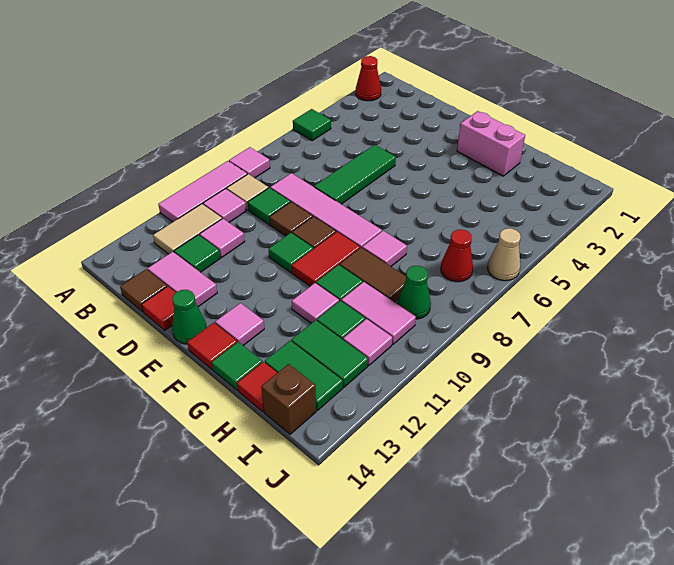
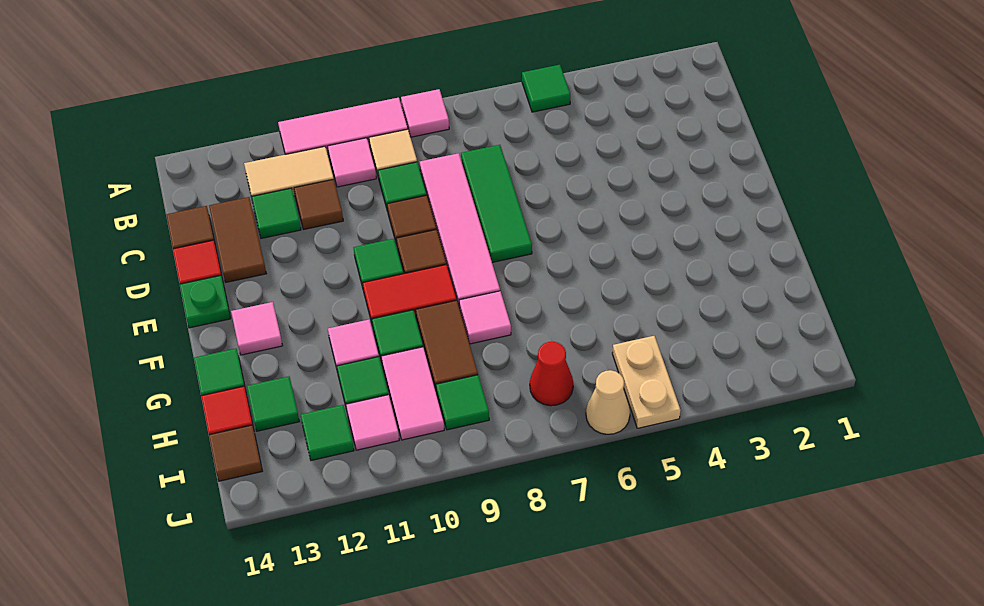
red 1x1 cone [356,56,381,101] -> none
pink 1x1 tile [200,219,245,258] -> brown 1x1 tile [294,179,343,230]
pink 1x2 tile [148,252,217,307] -> brown 1x2 tile [209,197,266,282]
green 1x3 tile [314,145,396,204] -> green 1x3 tile turned to [461,145,532,262]
green 1x1 cone [172,290,207,344] -> green 1x1 plate [180,276,231,328]
pink 1x2 brick [457,111,525,176] -> none
red 1x1 tile [187,323,237,369] -> none
green 1x2 tile [291,320,368,387] -> green 1x1 tile [301,405,354,460]
green 1x2 tile [265,341,343,410] -> green 1x1 tile [247,376,300,431]
none -> tan 1x2 plate [612,336,681,428]
green 1x1 cone [397,266,431,319] -> green 1x1 tile [436,375,489,430]
brown 1x1 brick [261,364,316,434] -> brown 1x1 tile [209,425,262,481]

